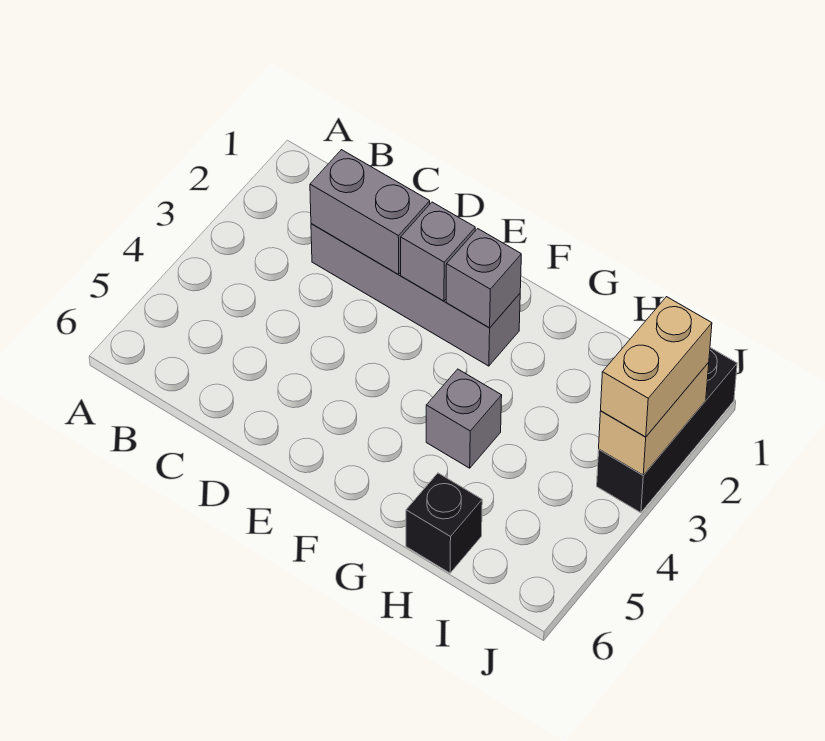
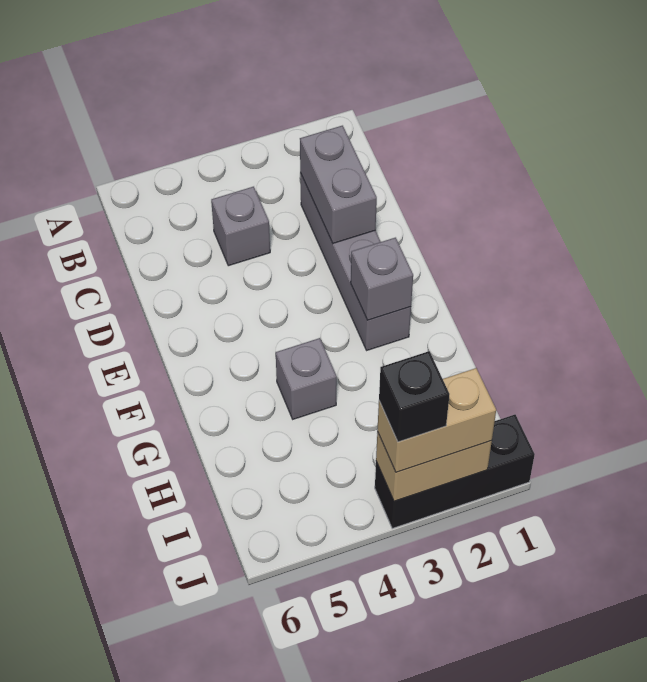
grey 1x1 brick [401,202,475,301] -> grey 1x1 brick moved to [211,187,270,266]
black 1x1 brick [406,473,482,573] -> black 1x1 brick moved to [379,351,450,442]

